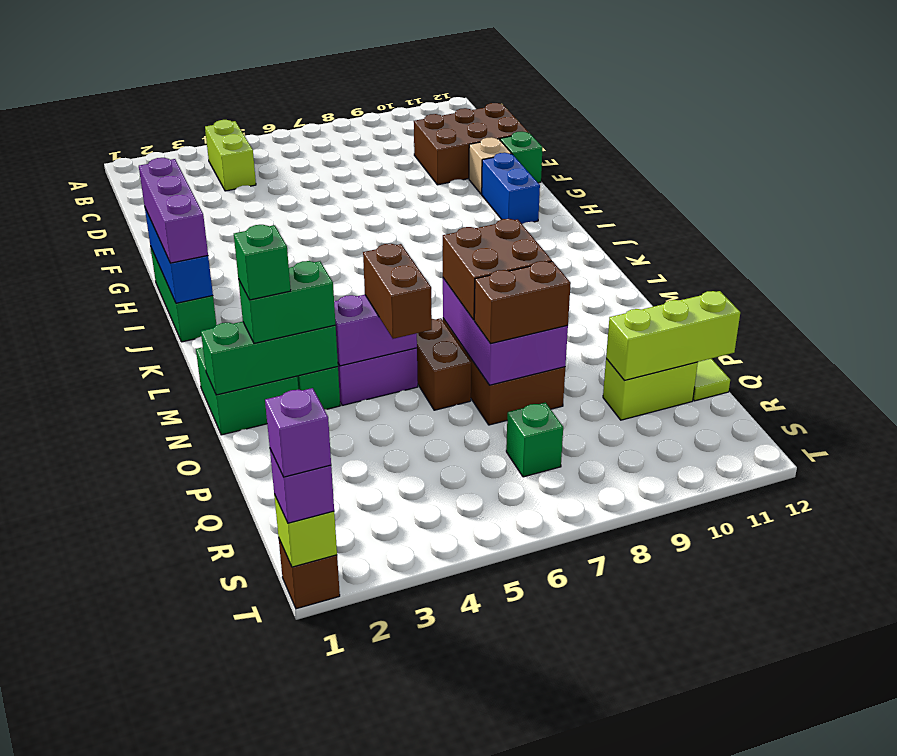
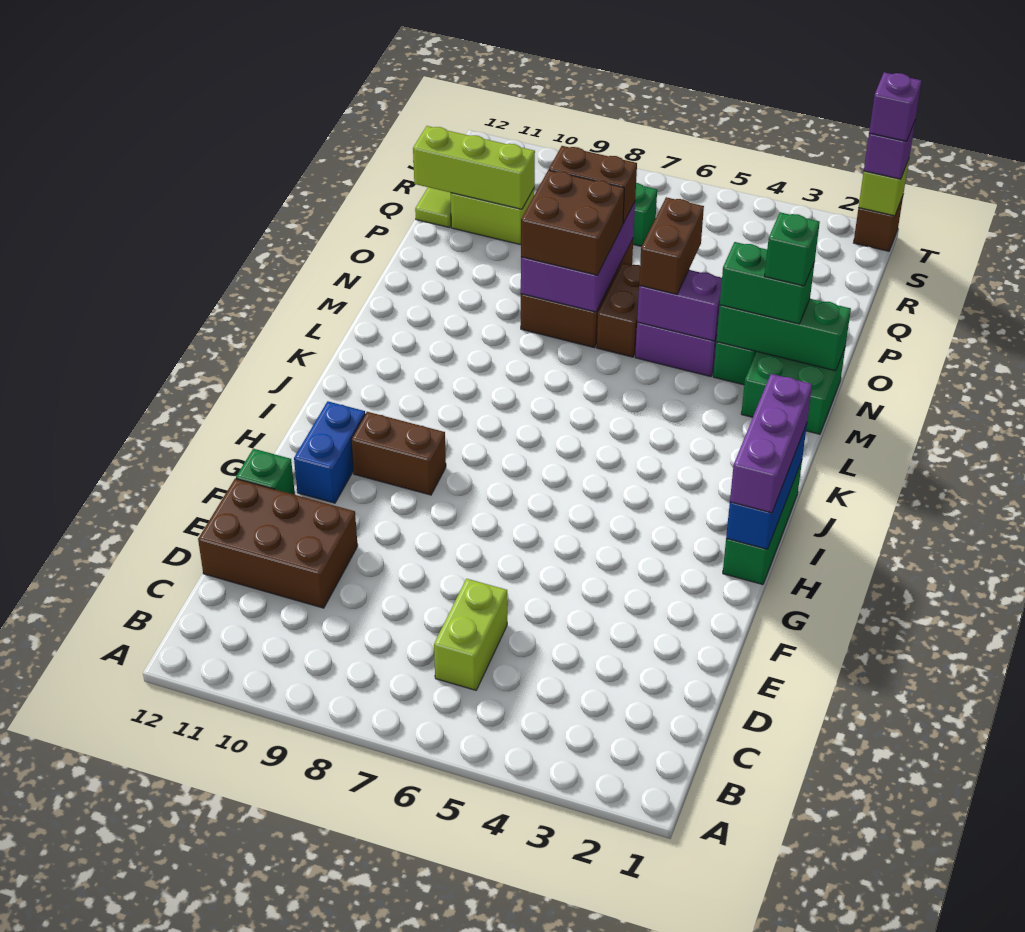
lime 1x2 brick [205,120,256,191] -> lime 1x2 brick moved to [434,579,507,690]
tan 1x1 brick [469,137,512,194] -> none
none -> brown 1x2 brick [351,412,446,495]

